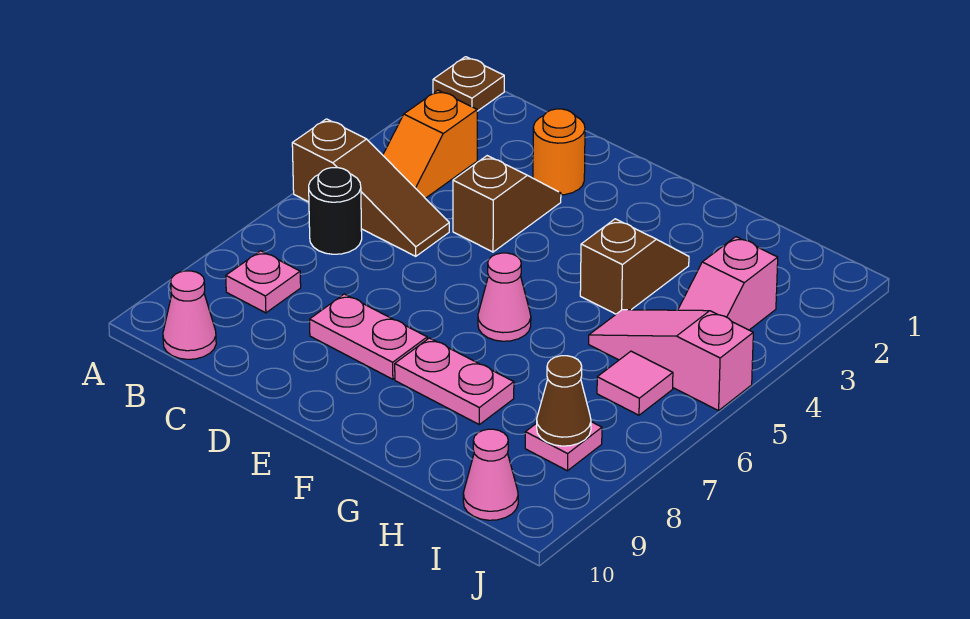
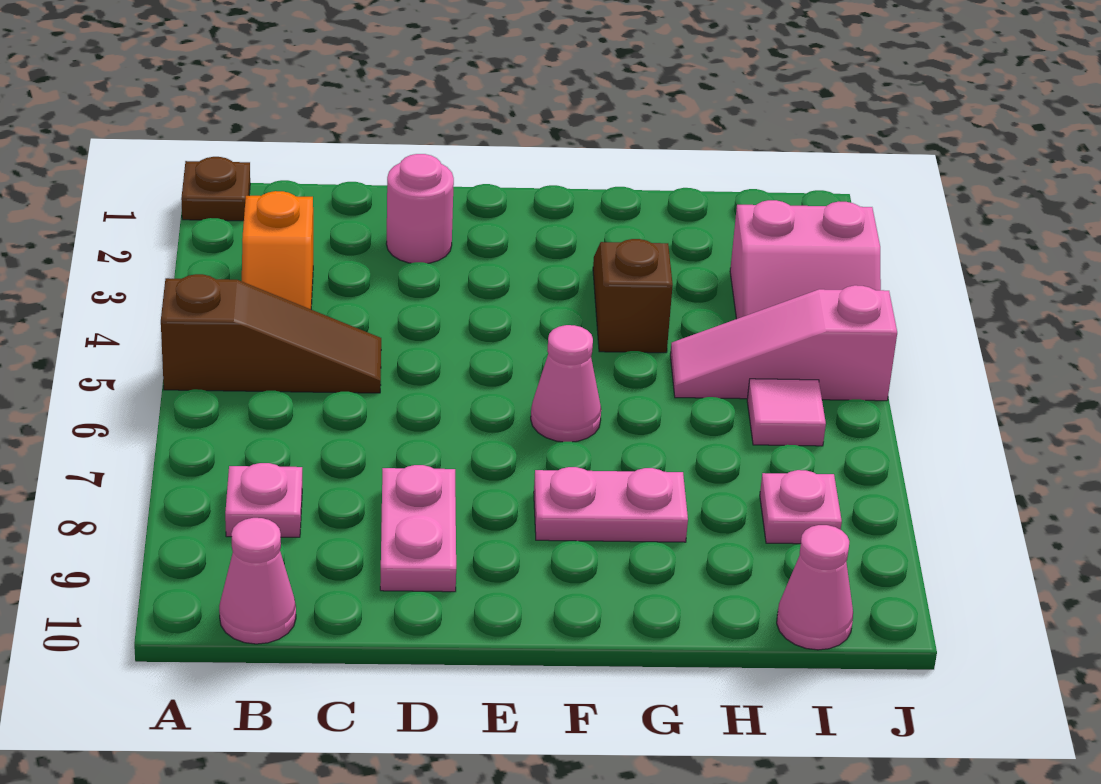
black 1x1 round brick [309,168,362,254] -> none
orange 1x1 round brick [533,109,585,195] -> pink 1x1 round brick [386,154,454,263]
brown 1x2 slope [453,156,561,252] -> none
pink 1x2 plate [310,294,427,379] -> pink 1x2 plate turned to [380,465,456,592]
pink 1x2 slope [678,237,778,330] -> pink 2x2 slope [730,200,881,319]
brown 1x1 cone [537,356,591,446] -> none

